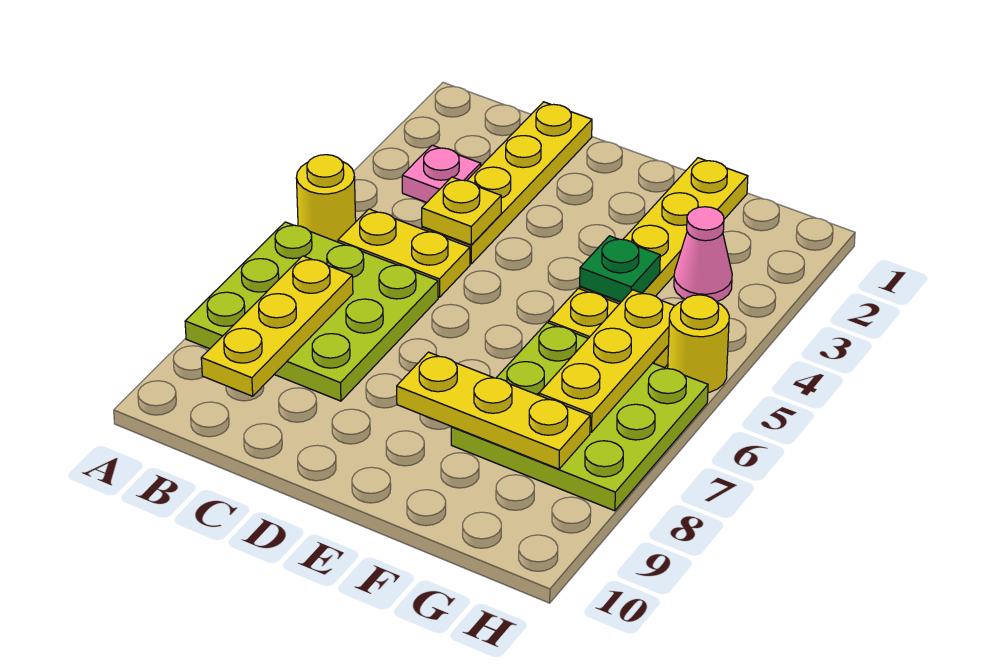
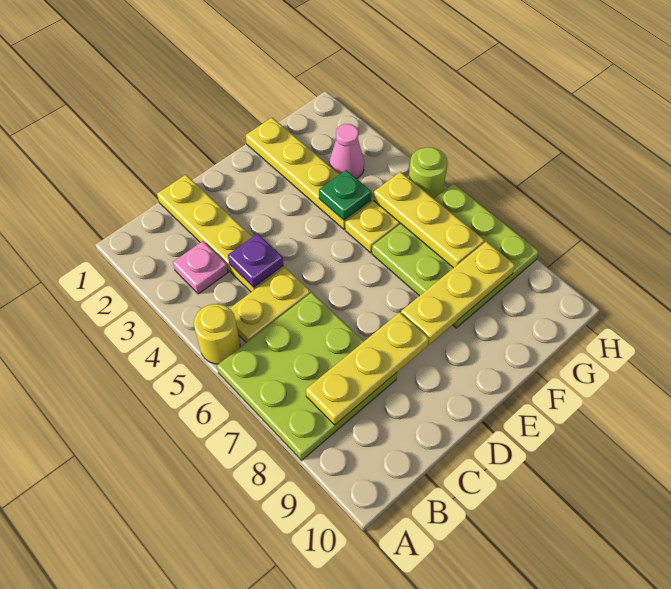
yellow 1x3 plate [201,256,353,396] -> yellow 1x3 plate turned to [306,312,429,425]
yellow 1x1 plate [422,177,501,245] -> purple 1x1 plate [228,234,283,287]
yellow 1x1 round brick [668,295,729,393] -> lime 1x1 round brick [409,147,448,198]

